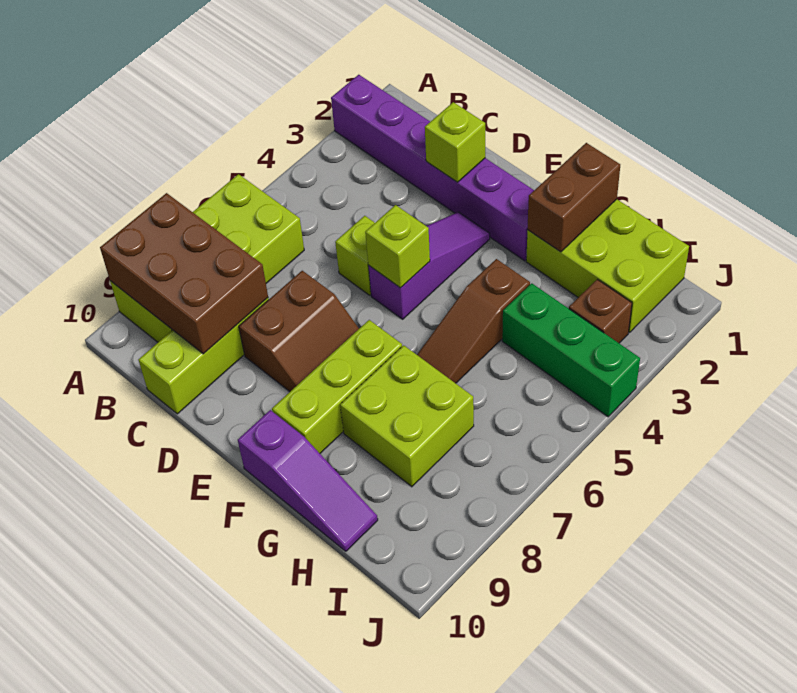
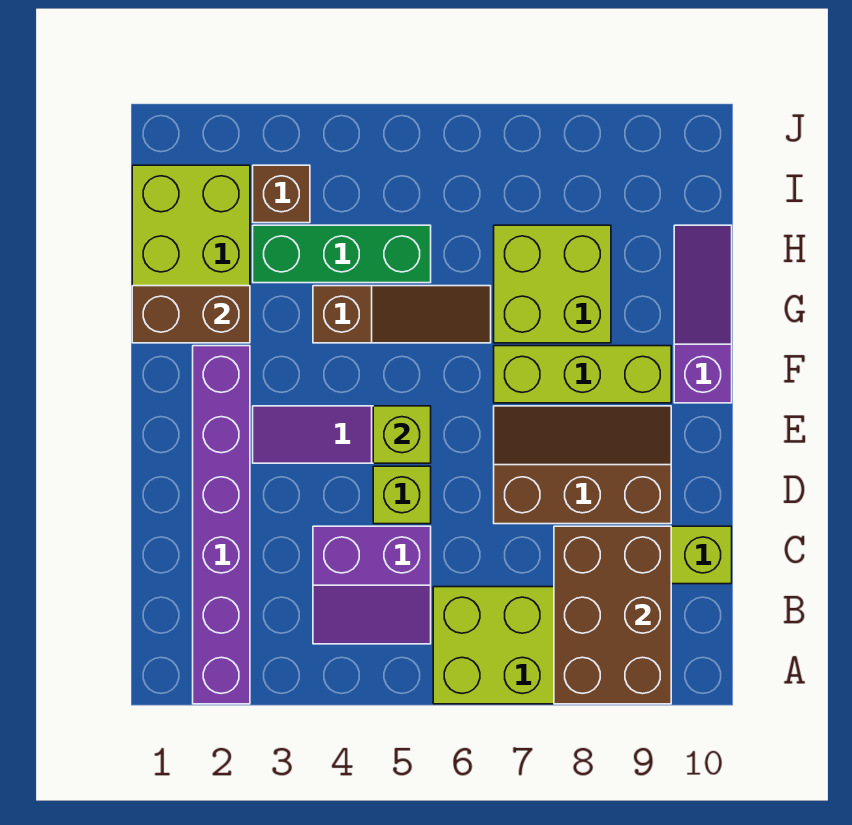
none -> purple 2x2 slope [313,526,431,644]
lime 1x1 brick [425,102,485,182] -> none
brown 2x2 slope [239,271,359,392] -> brown 2x3 slope [494,406,671,524]
green 1x3 brick [502,283,640,417] -> green 1x3 brick turned to [253,225,431,283]

